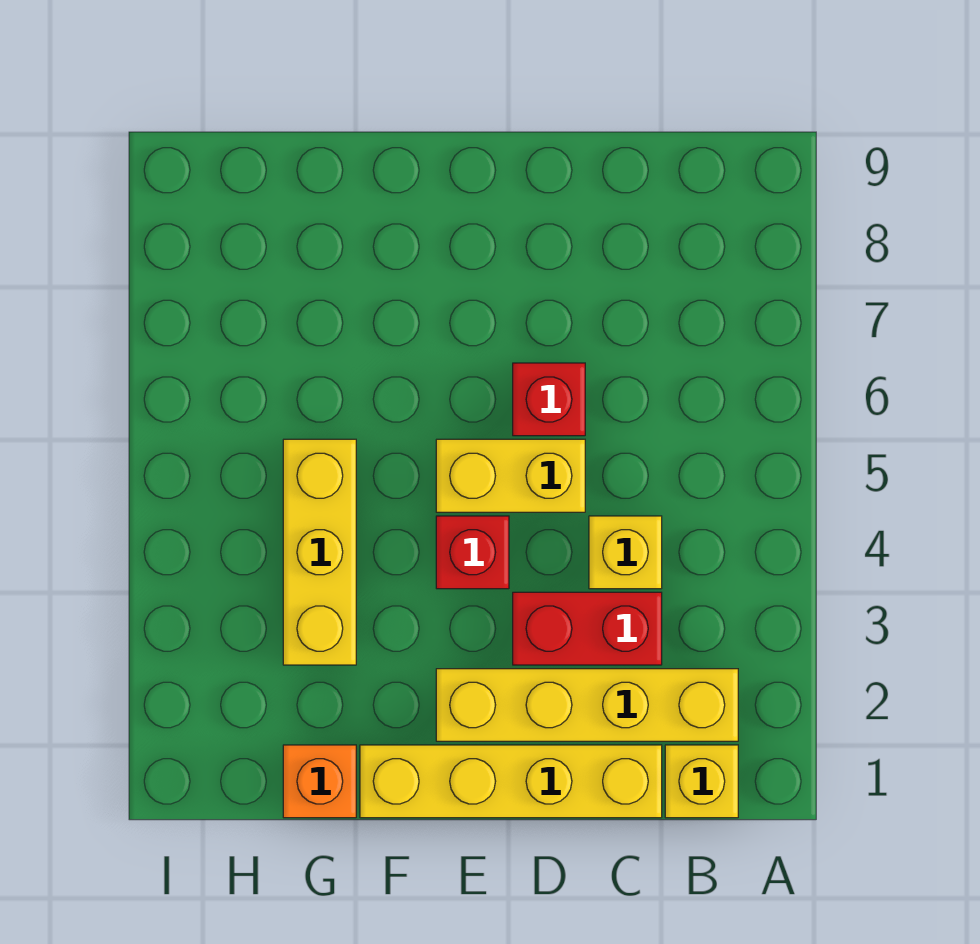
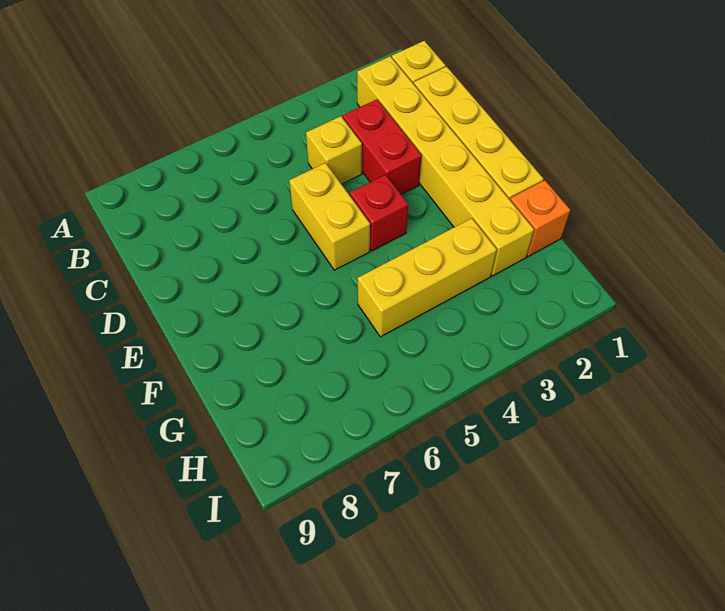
yellow 1x4 brick [436,669,738,741] -> yellow 1x6 brick [357,56,534,276]
red 1x1 brick [513,363,585,436] -> none

